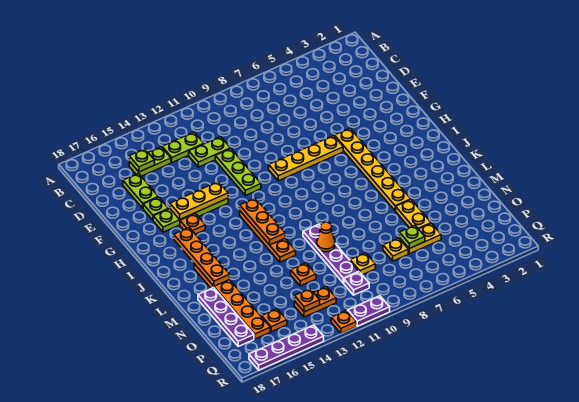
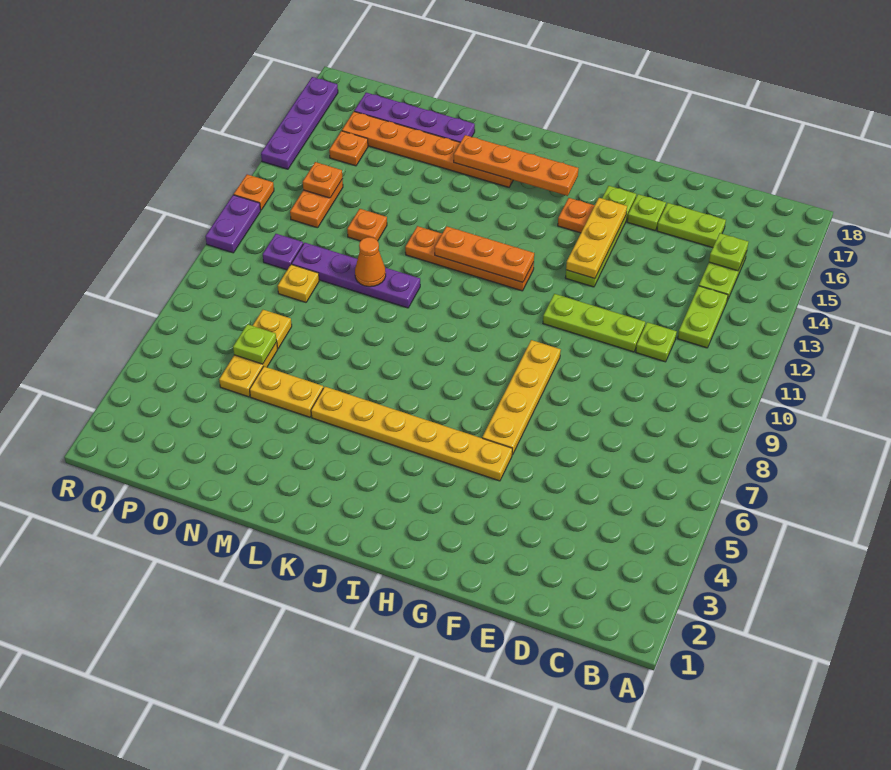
lime 1x2 plate [189,137,231,167] -> lime 1x1 plate [636,322,677,362]

